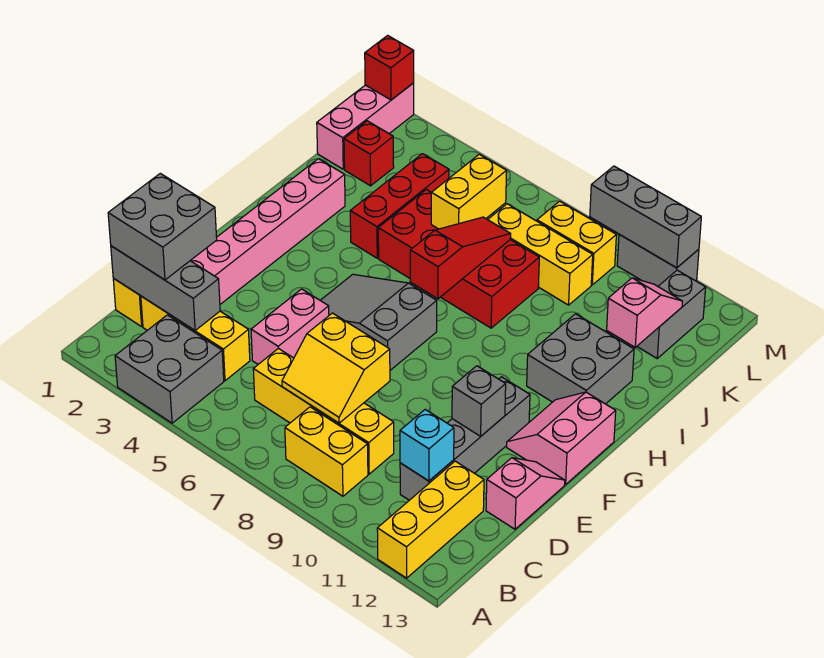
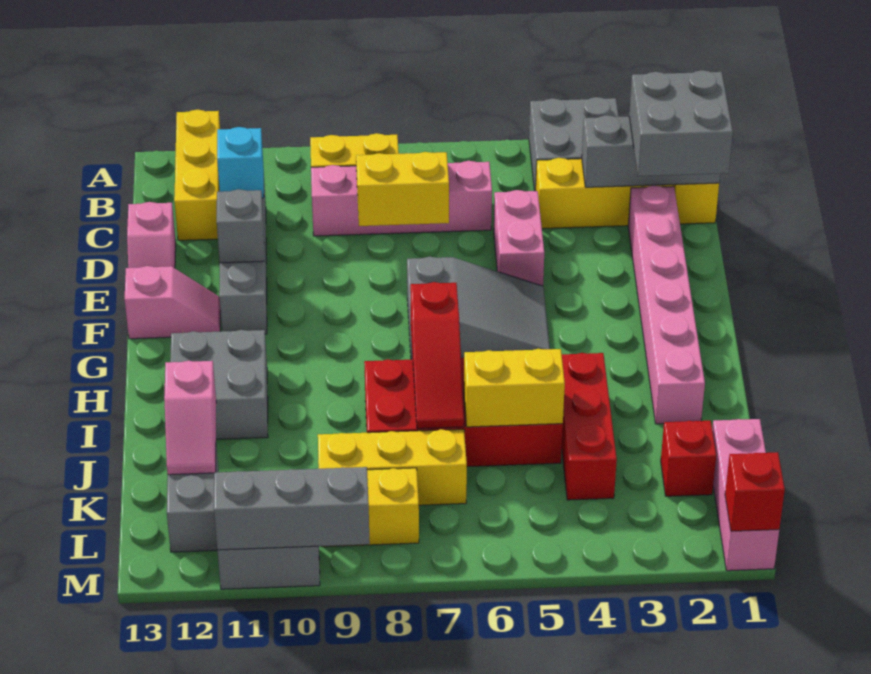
yellow 1x4 brick [253,348,394,474] -> pink 1x4 brick [311,161,492,236]
pink 2x2 slope [507,392,616,484] -> pink 1x2 slope [125,266,220,339]
yellow 1x2 brick [431,154,507,229] -> yellow 1x2 brick turned to [464,349,565,427]

